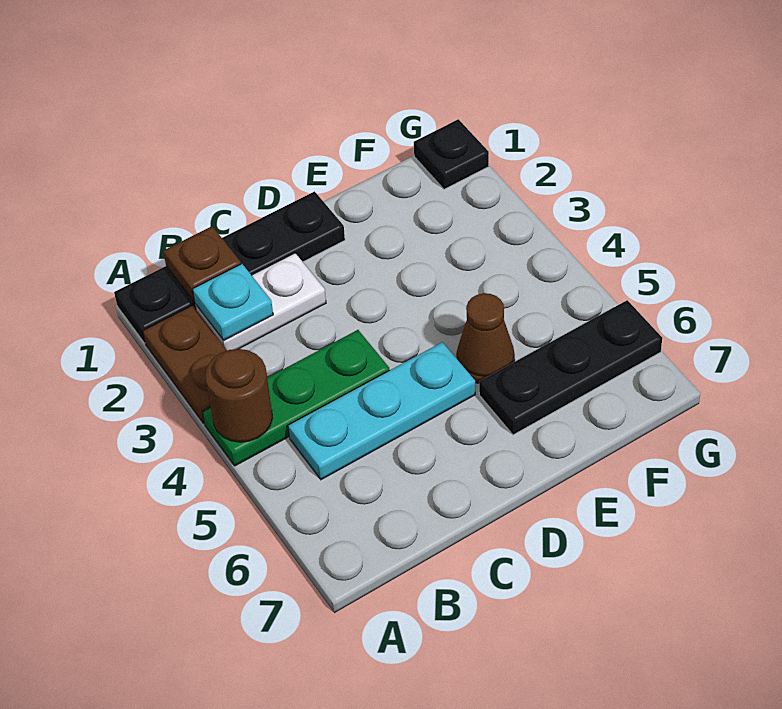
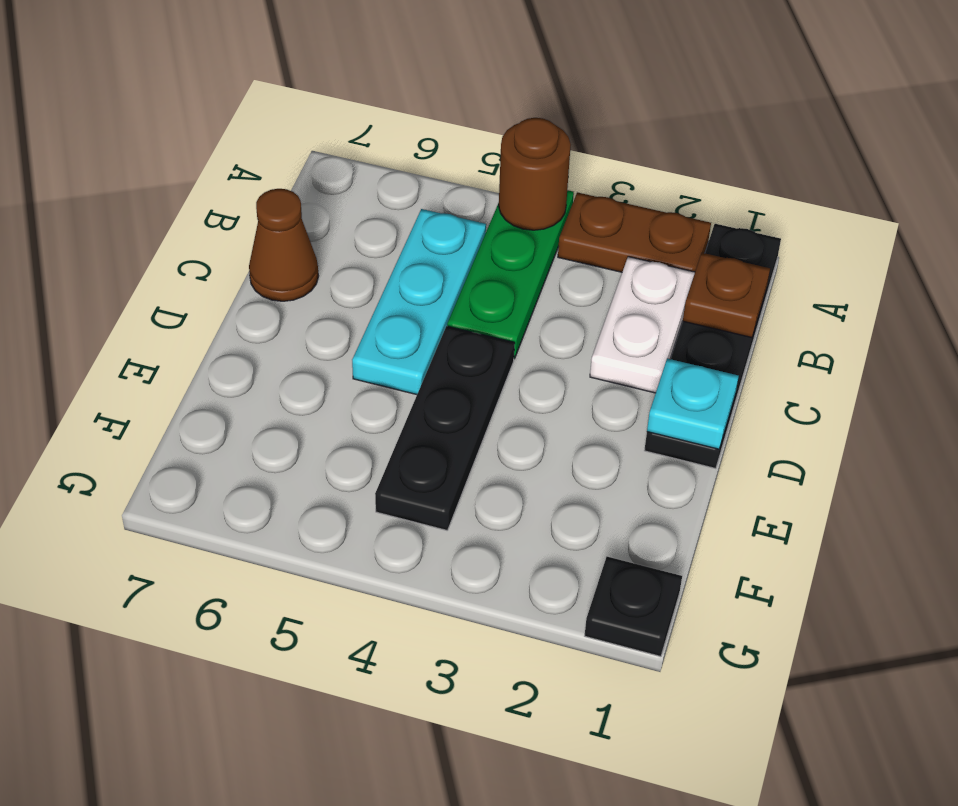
cyan 1x1 plate [193,264,273,341] -> cyan 1x1 plate moved to [647,359,739,449]
brown 1x1 cone [456,293,515,383] -> brown 1x1 cone moved to [249,189,318,301]
black 1x3 plate [479,300,662,435] -> black 1x3 plate moved to [375,326,515,530]

